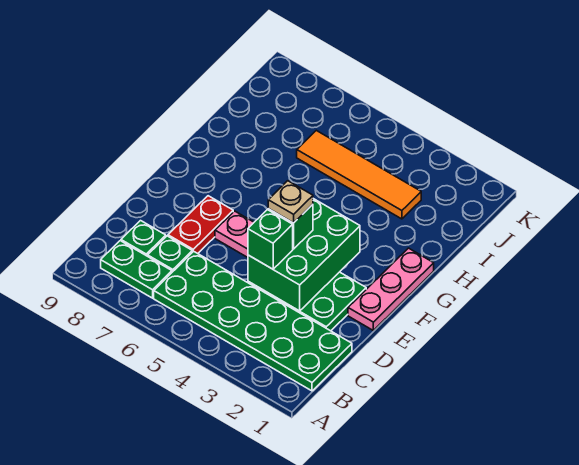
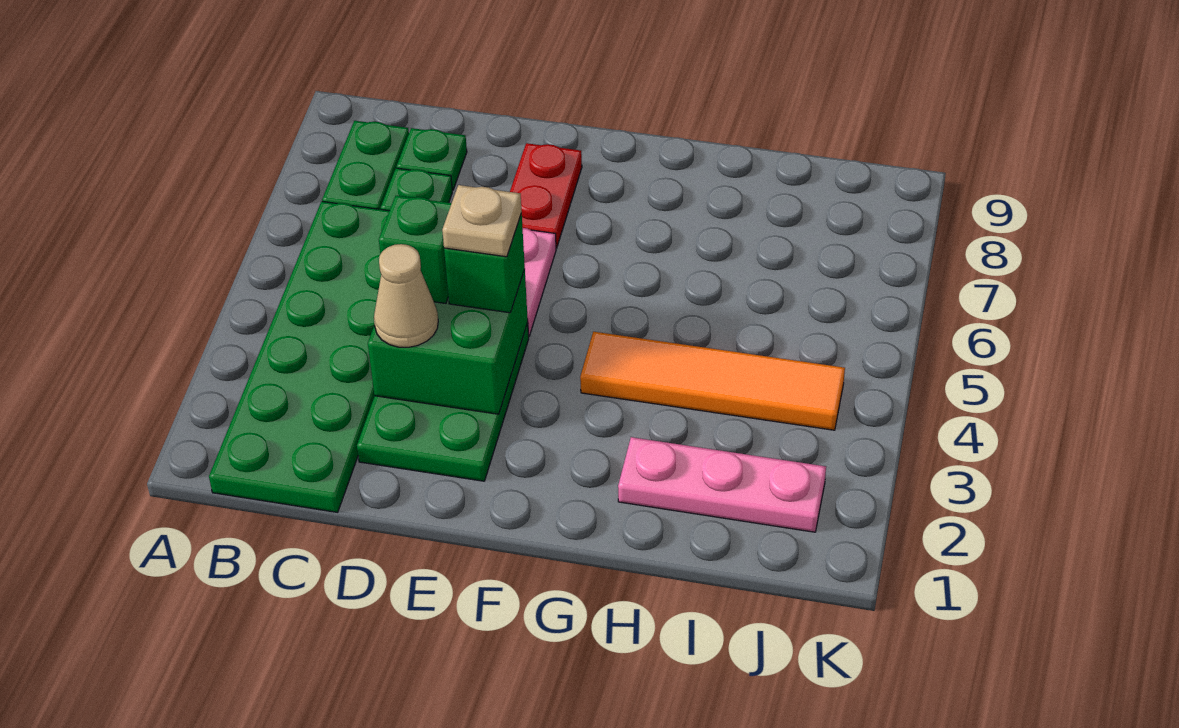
green 2x3 brick [248,199,360,311] -> green 2x2 brick [368,270,528,414]
none -> tan 1x1 cone [374,244,438,347]
red 1x2 plate [168,196,233,253] -> red 1x2 plate turned to [510,143,582,248]
pink 1x3 plate [348,248,434,330] -> pink 1x3 plate moved to [618,437,826,532]
orange 1x4 tile [297,130,421,219] -> orange 1x4 tile turned to [580,332,845,430]

